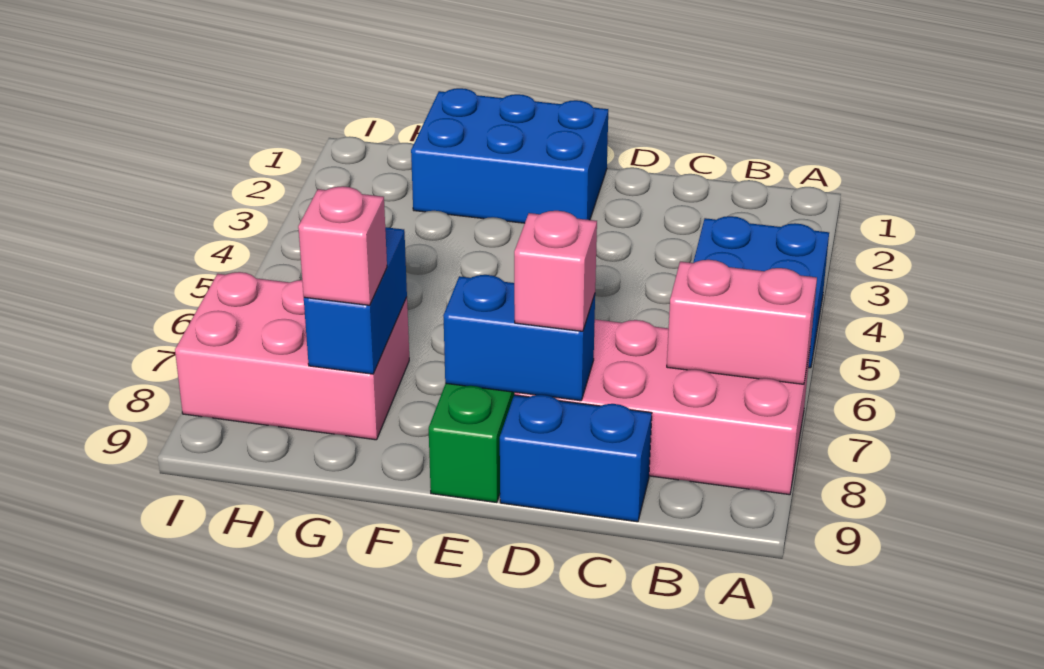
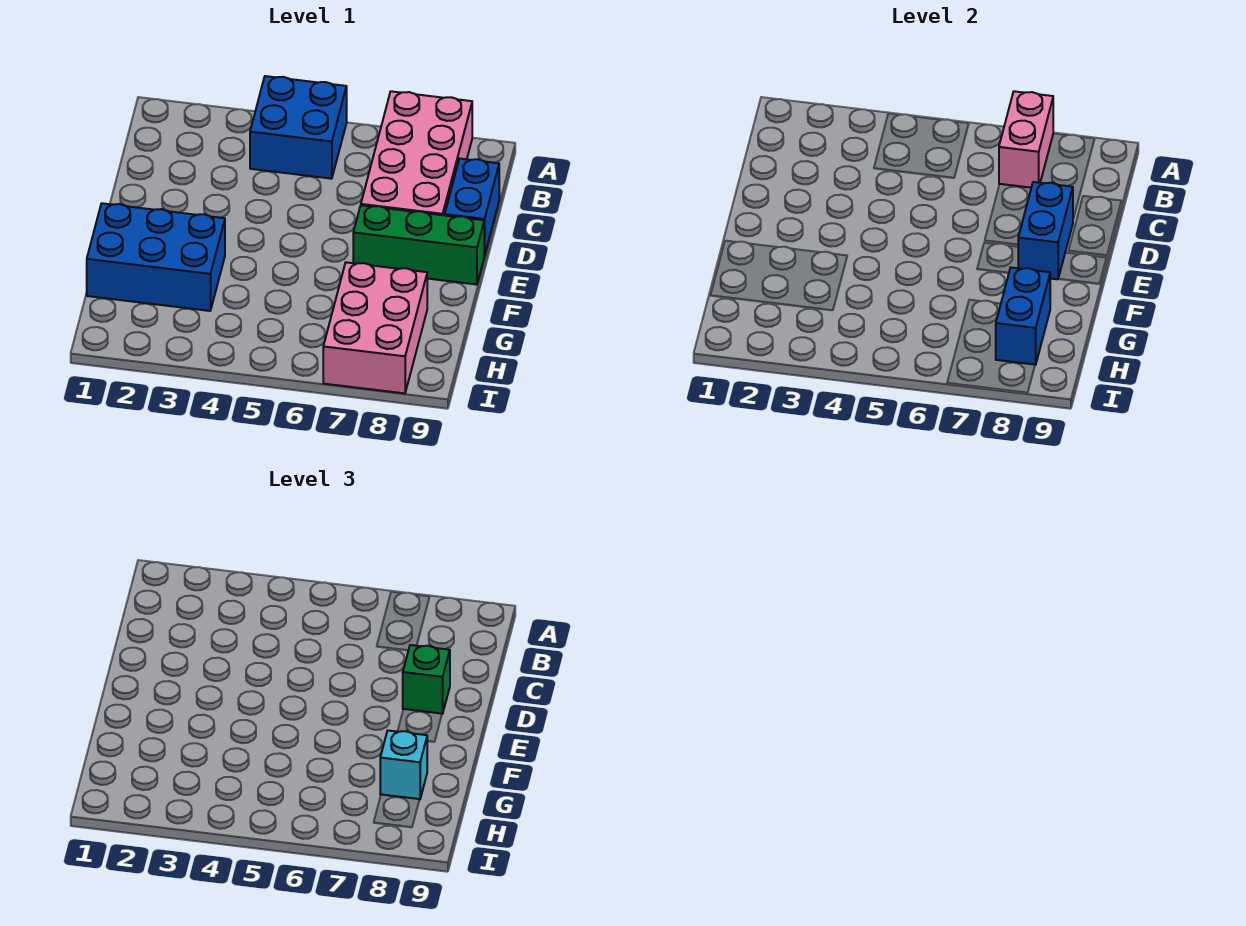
pink 1x1 brick [514,211,597,331] -> green 1x1 brick [403,645,450,714]
blue 2x3 brick [411,88,608,223] -> blue 2x3 brick turned to [87,203,225,311]
blue 1x2 brick [304,227,407,374] -> blue 1x2 brick turned to [996,268,1050,365]
pink 1x1 brick [298,186,387,305] -> cyan 1x1 brick [380,731,427,799]

